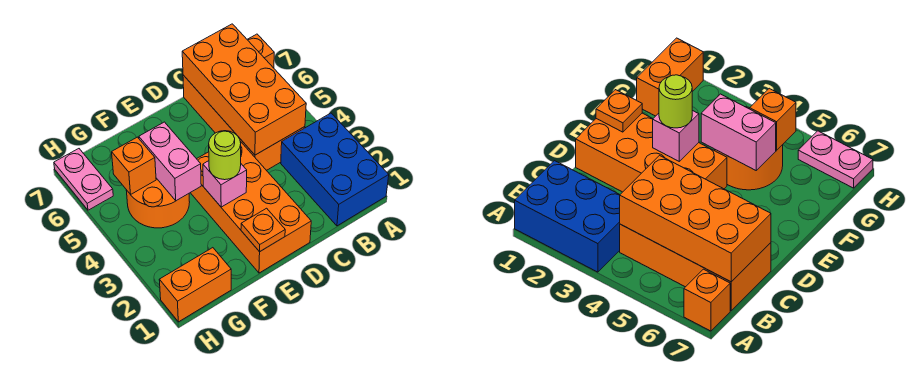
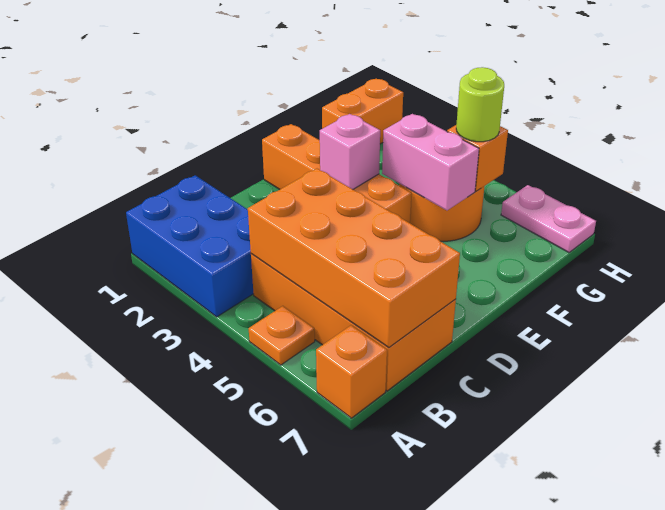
orange 2x4 brick [190,141,311,273] -> orange 1x4 brick [262,124,412,223]
orange 1x1 plate [241,208,285,252] -> orange 1x1 plate moved to [249,306,315,365]
lime 1x1 round brick [209,131,241,180] -> lime 1x1 round brick moved to [456,67,504,142]

